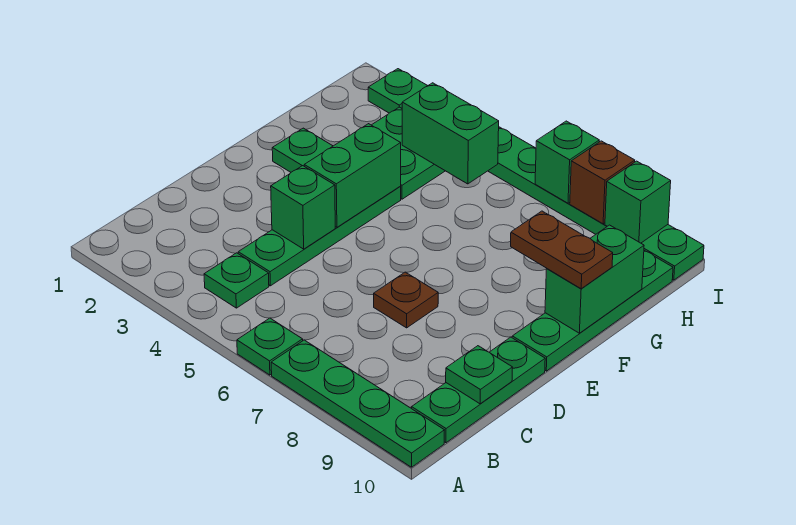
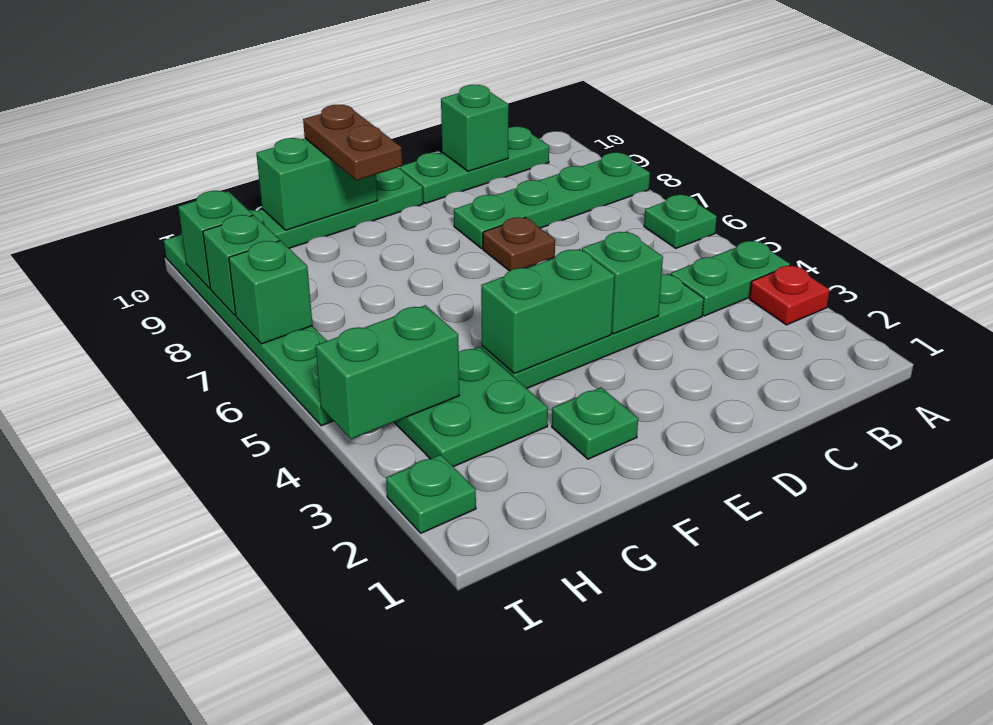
none -> red 1x1 plate [750,265,830,325]
green 1x4 plate [271,340,444,467] -> green 1x4 plate turned to [454,153,650,249]
green 1x1 plate [204,253,269,308] -> green 1x2 plate [671,241,790,316]
green 1x1 plate [446,346,512,404] -> green 1x1 brick [441,85,509,171]
green 1x2 brick [402,83,499,184] -> green 1x2 brick turned to [316,305,459,439]
brown 1x1 brick [570,141,635,224] -> green 1x1 brick [203,215,279,315]

